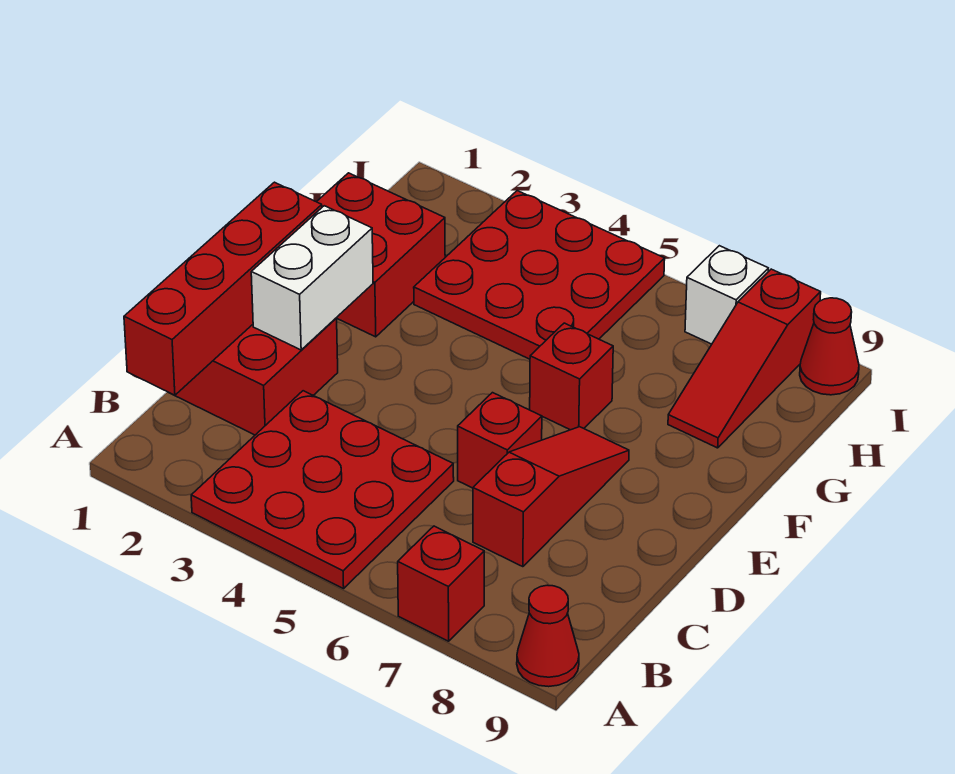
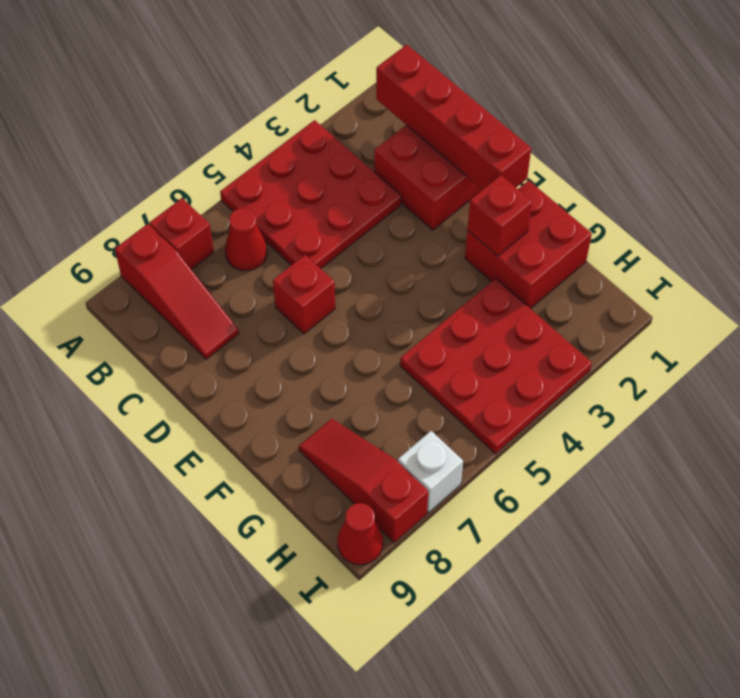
red 1x1 cone [517,585,579,687] -> red 1x1 cone moved to [225,208,267,271]
red 1x3 slope [473,427,629,567] -> red 1x3 slope moved to [115,224,239,359]
white 1x2 brick [251,206,373,350] -> none
red 1x1 brick [530,323,613,430] -> red 1x1 brick moved to [467,175,532,256]

